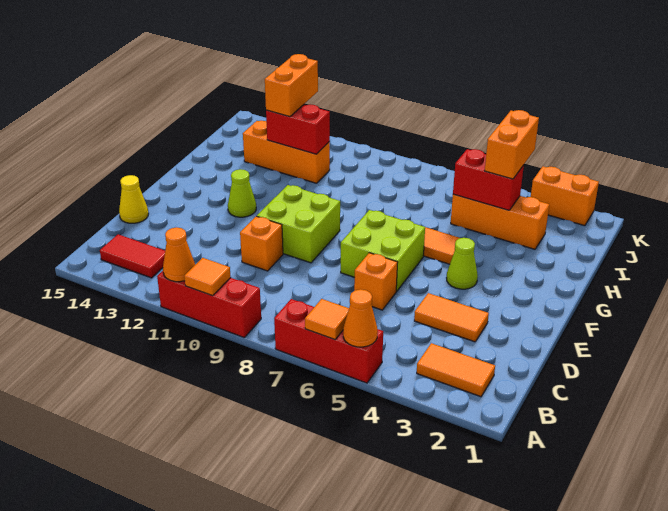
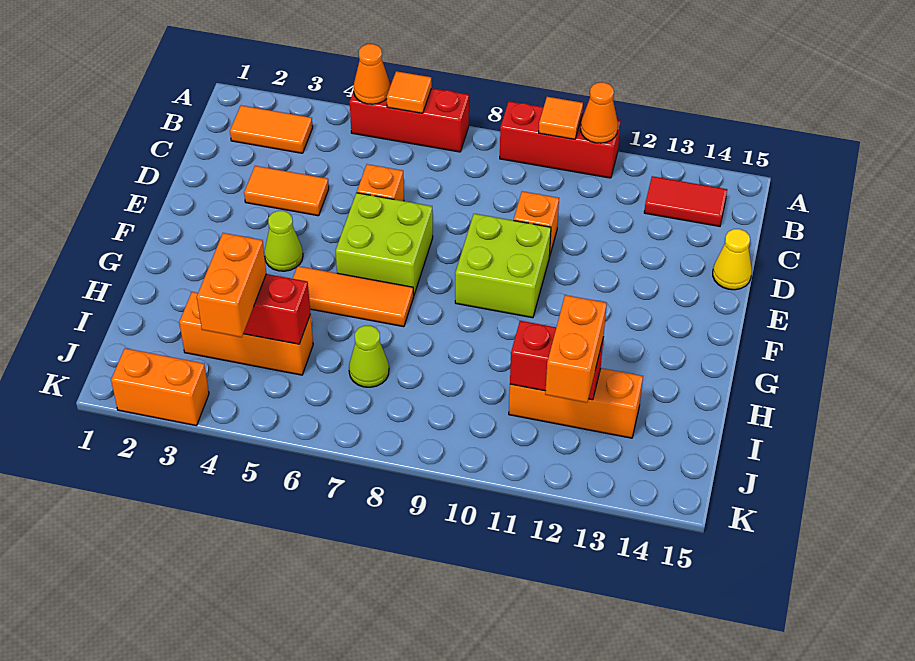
lime 1x1 cone [228,169,256,217] -> lime 1x1 cone moved to [349,326,389,387]

